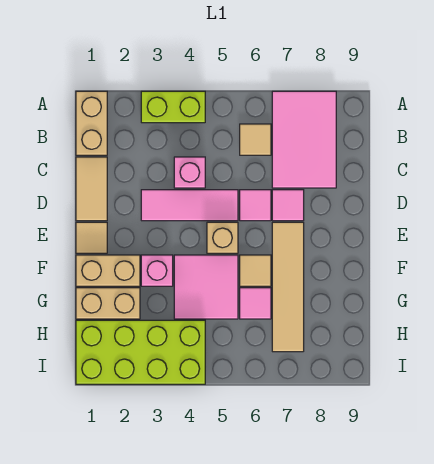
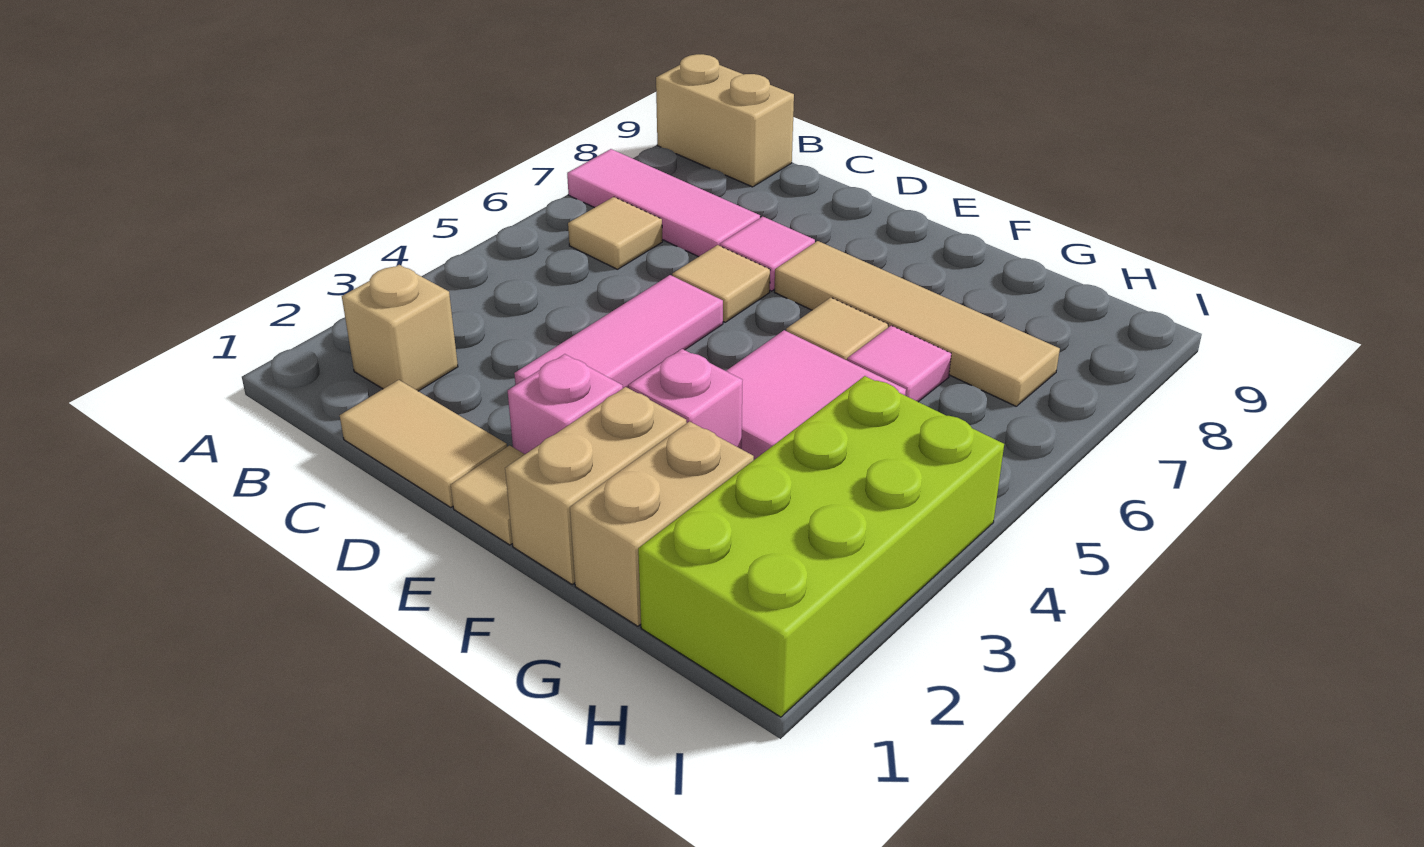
tan 1x2 brick [76,91,107,155] -> tan 1x2 brick moved to [656,54,794,187]
lime 1x2 brick [141,91,205,123] -> none
pink 2x3 tile [272,91,336,188] -> pink 1x3 tile [567,149,760,257]
pink 1x1 brick [174,157,205,188] -> pink 1x1 brick moved to [508,354,623,454]
pink 1x1 tile [240,190,271,221] -> tan 1x1 tile [672,245,770,322]
tan 1x1 brick [207,222,238,253] -> tan 1x1 brick moved to [342,265,458,391]

